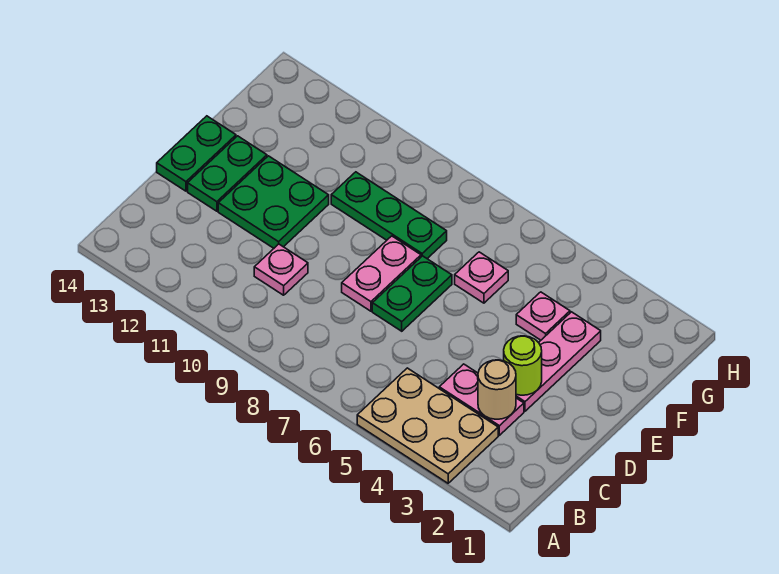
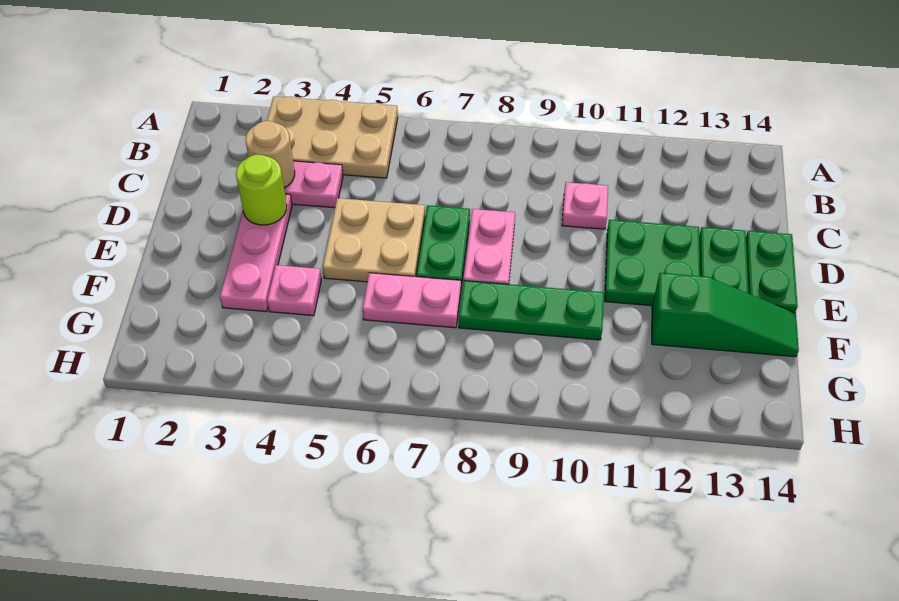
none -> tan 2x2 plate [323,198,425,282]
pink 1x1 plate [455,252,508,303] -> pink 1x2 plate [363,273,461,328]
none -> green 1x3 slope [652,273,799,357]

